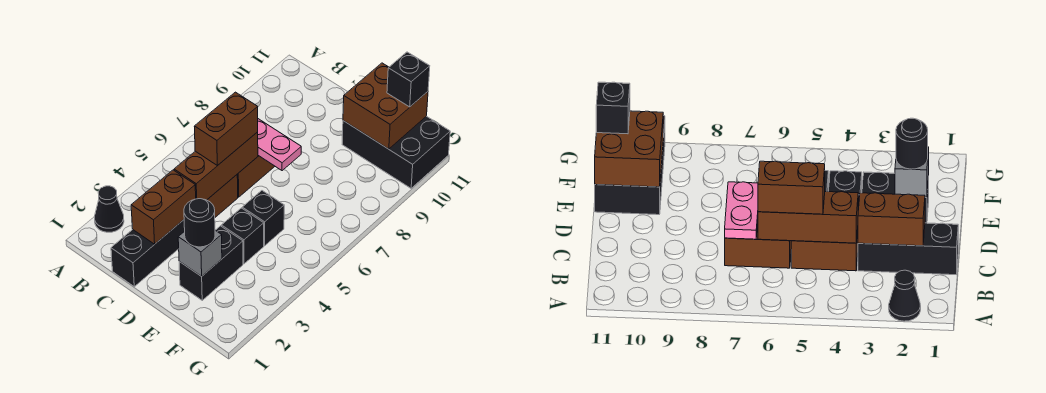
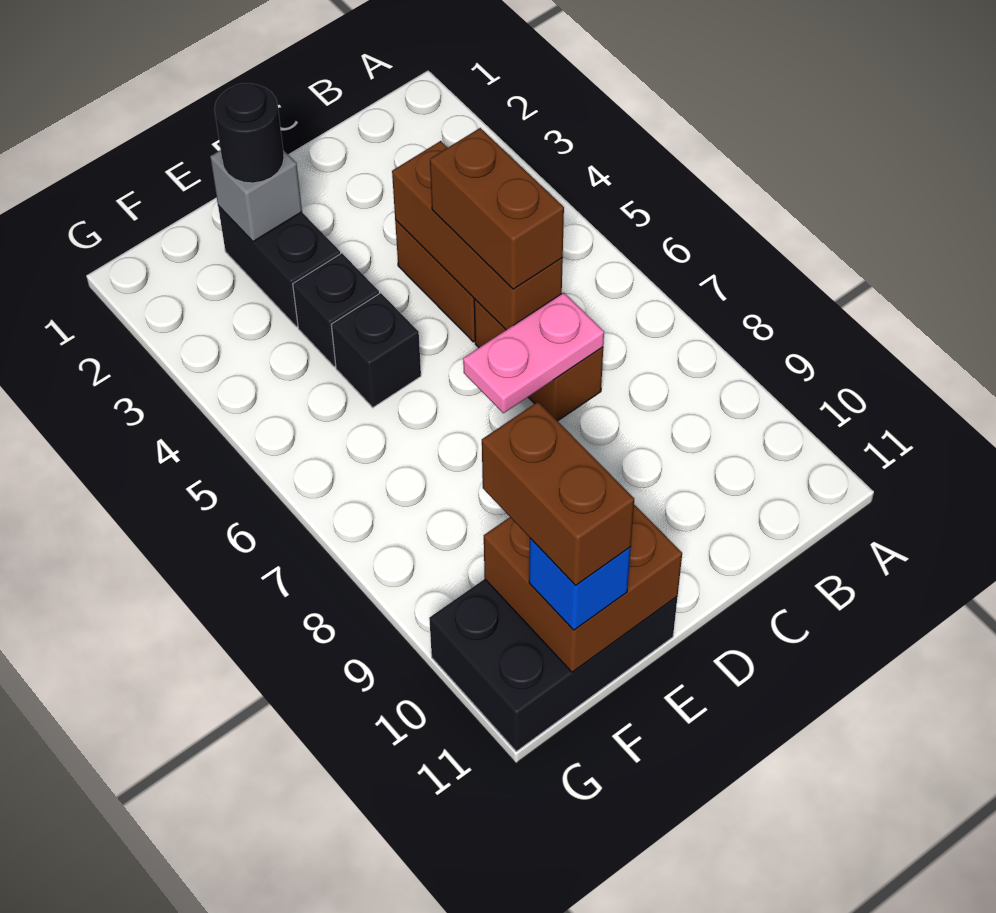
black 1x1 cone [94,186,124,232] -> none
black 1x3 brick [111,220,185,286] -> none
brown 1x2 brick [131,170,196,244] -> brown 1x2 brick moved to [482,402,634,586]
black 1x1 brick [387,52,430,107] -> blue 1x1 brick [529,538,631,630]

